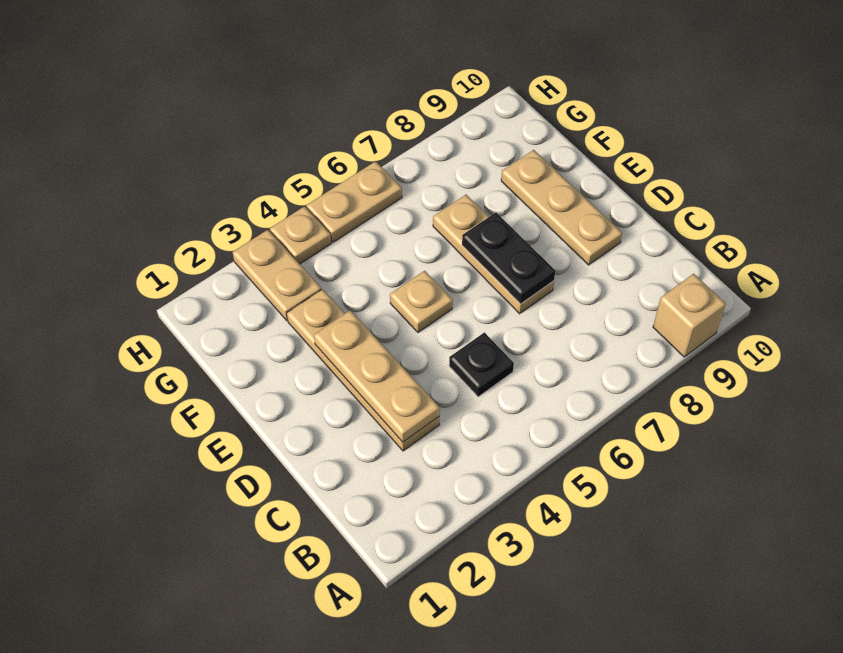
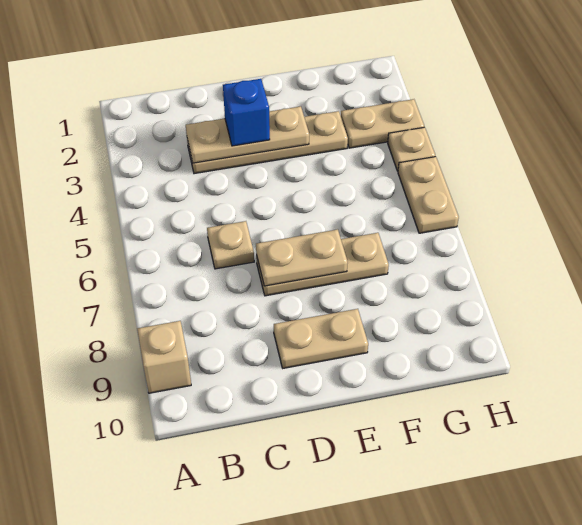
black 1x1 plate [449,332,514,397] -> none
none -> blue 1x1 brick [223,79,270,146]
black 1x2 plate [462,213,555,304] -> tan 1x2 plate [256,229,348,286]
tan 1x3 plate [501,150,622,265] -> tan 1x2 plate [274,309,368,368]
tan 1x1 plate [390,271,453,333] -> tan 1x1 plate moved to [207,221,254,269]

